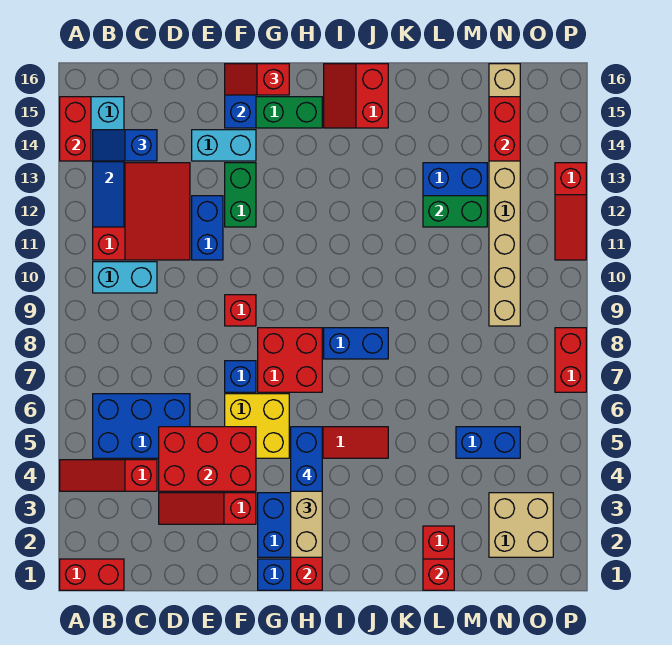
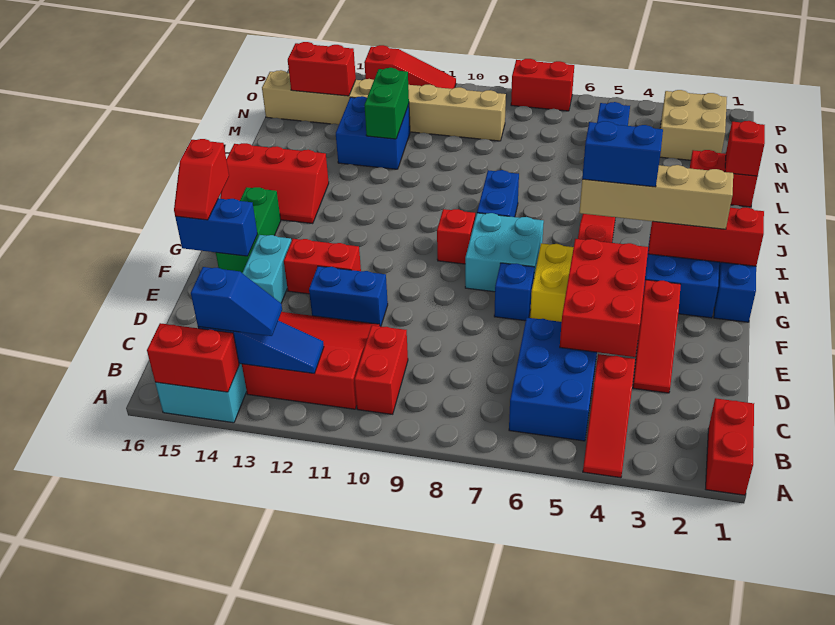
cyan 1x2 brick [93,262,157,293] -> red 1x2 brick [354,325,408,414]
blue 1x2 slope [93,130,157,161] -> blue 1x2 slope turned to [191,267,282,336]
red 1x1 brick [225,295,256,326] -> red 1x1 brick moved to [437,209,475,264]
green 1x2 brick [225,163,256,227] -> red 1x2 brick [284,239,361,294]
red 2x2 brick [258,328,322,392] -> cyan 2x2 brick [465,213,544,292]
red 2x2 slope [324,64,388,128] -> red 2x3 slope [220,143,329,224]

